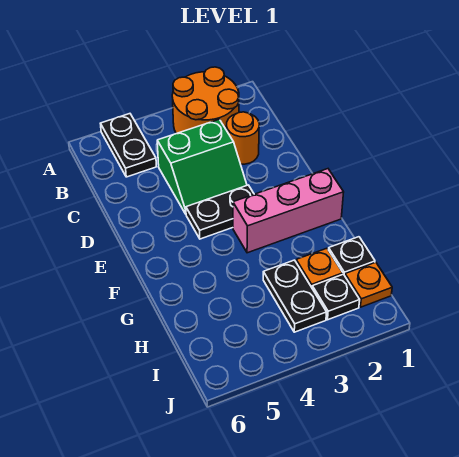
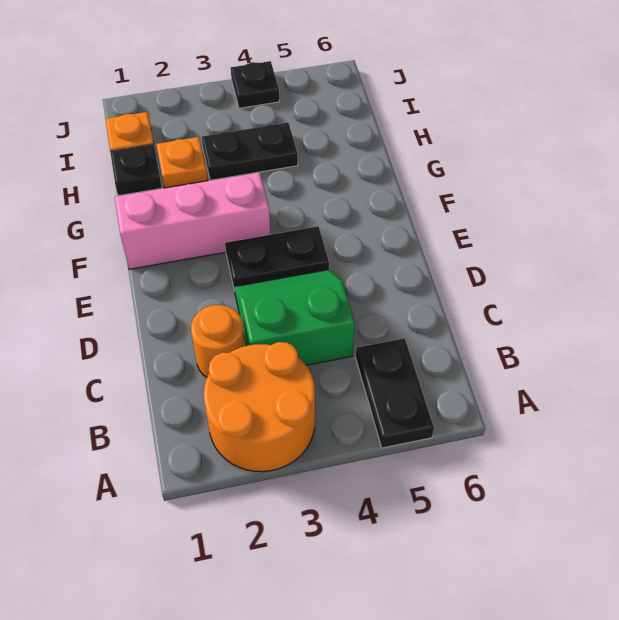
black 1x2 plate [263,260,327,332] -> black 1x2 plate turned to [202,122,298,180]
black 1x1 plate [312,274,360,320] -> black 1x1 plate moved to [231,61,279,108]

